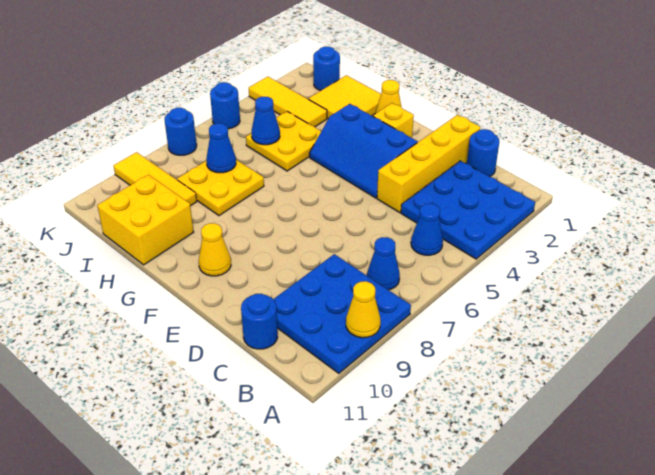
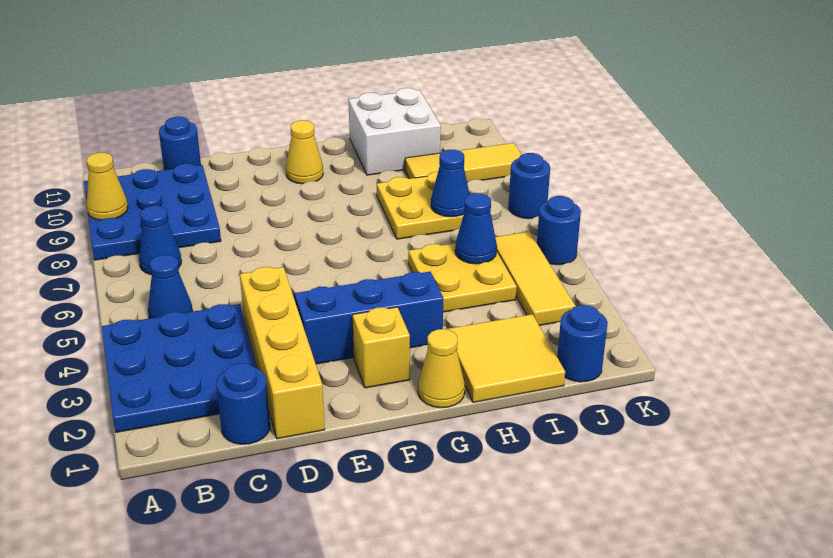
yellow 2x2 brick [97,175,193,265] -> white 2x2 brick [348,88,441,175]
yellow 1x3 tile [249,77,327,127] -> yellow 1x3 tile turned to [495,232,575,325]

